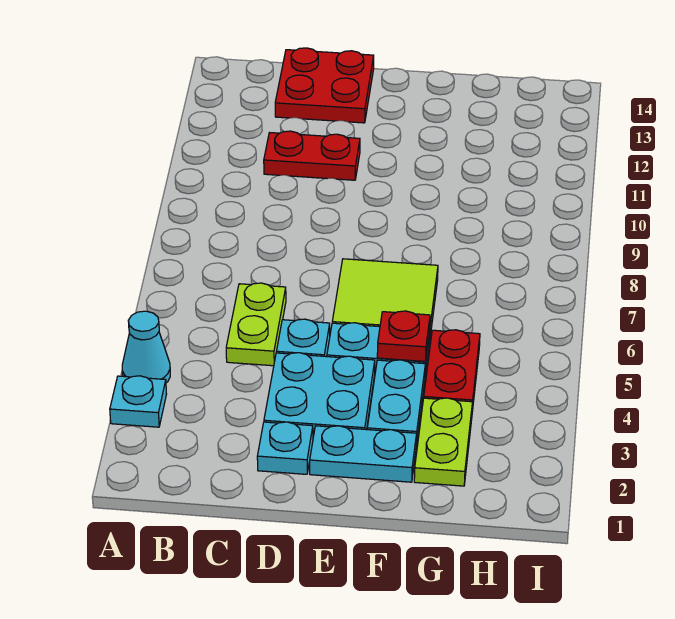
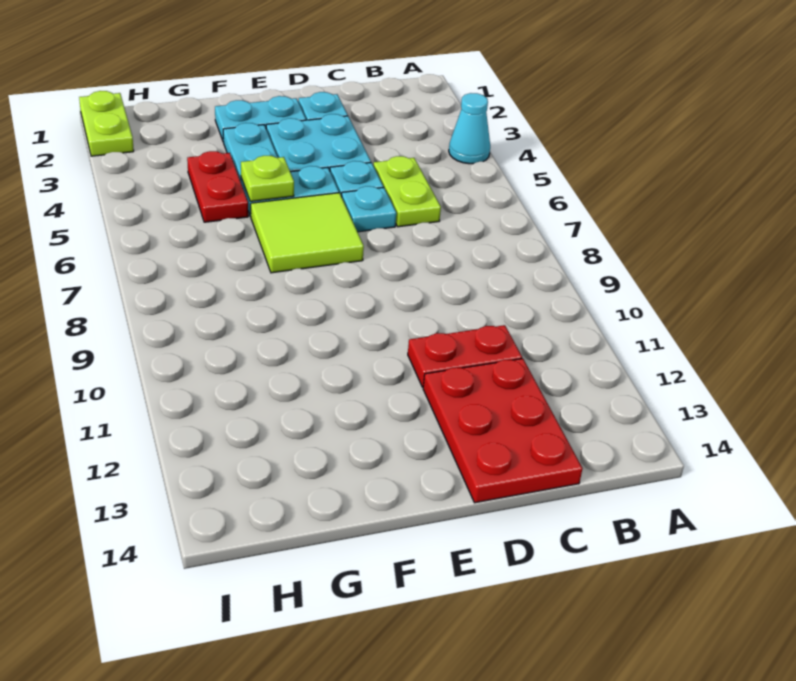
cyan 1x1 plate [110,376,166,427] -> cyan 1x1 plate moved to [342,186,396,232]
red 2x2 plate [275,48,374,123] -> red 2x3 plate [423,359,583,503]
red 1x1 plate [377,311,430,362] -> lime 1x1 plate [241,156,294,201]
lime 1x2 plate [414,398,473,486] -> lime 1x2 plate moved to [79,91,134,156]

